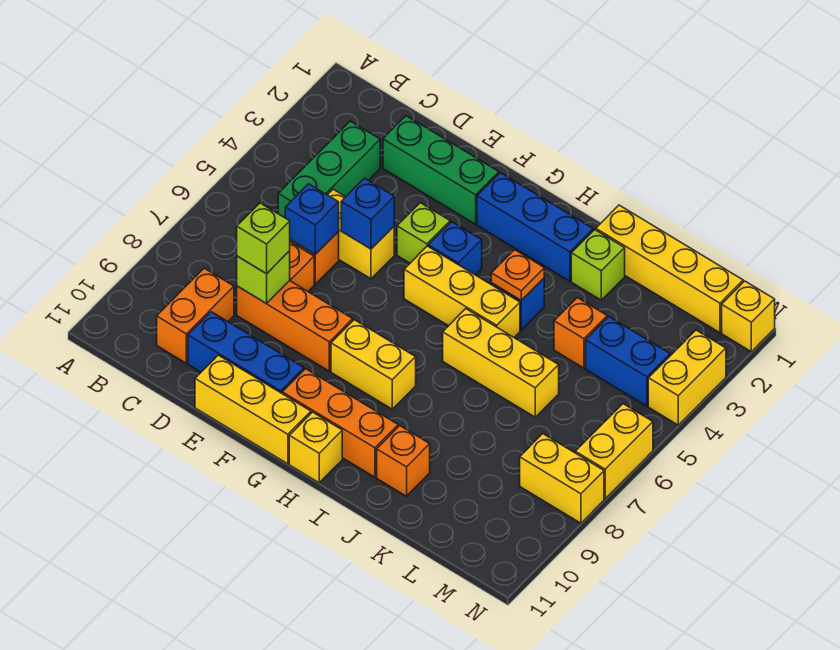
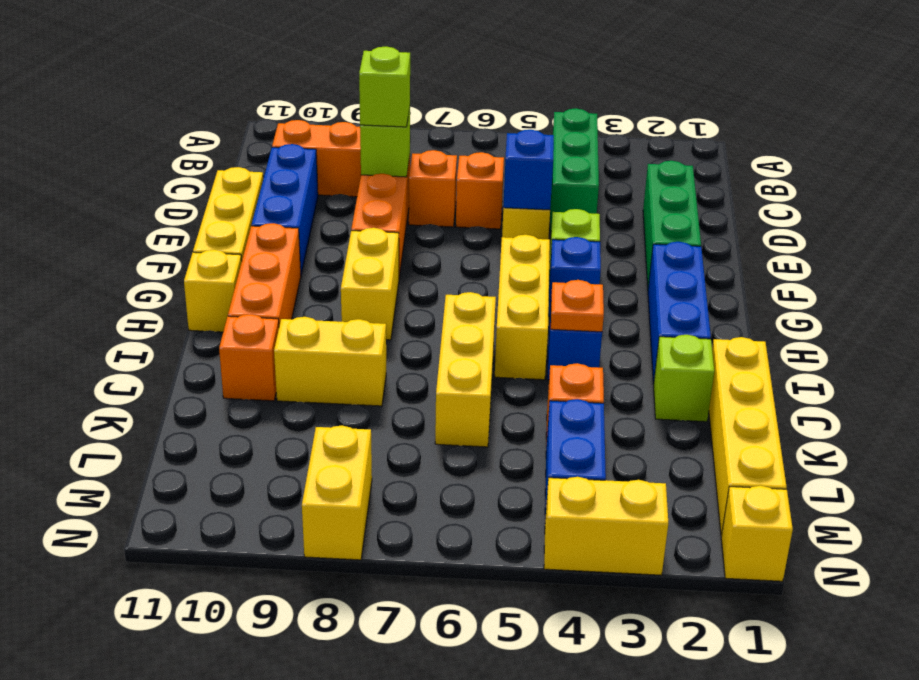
green 1x3 brick [278,121,380,218] -> green 1x3 brick turned to [550,108,599,231]
blue 1x1 brick [285,184,339,254] -> none
yellow 1x2 brick [575,404,653,499] -> yellow 1x2 brick moved to [274,317,386,406]

